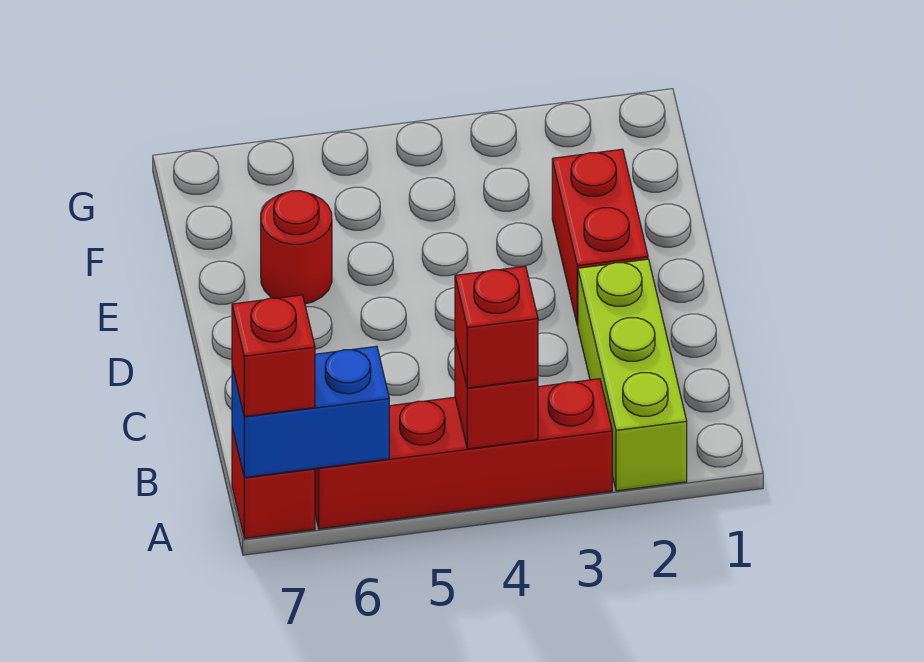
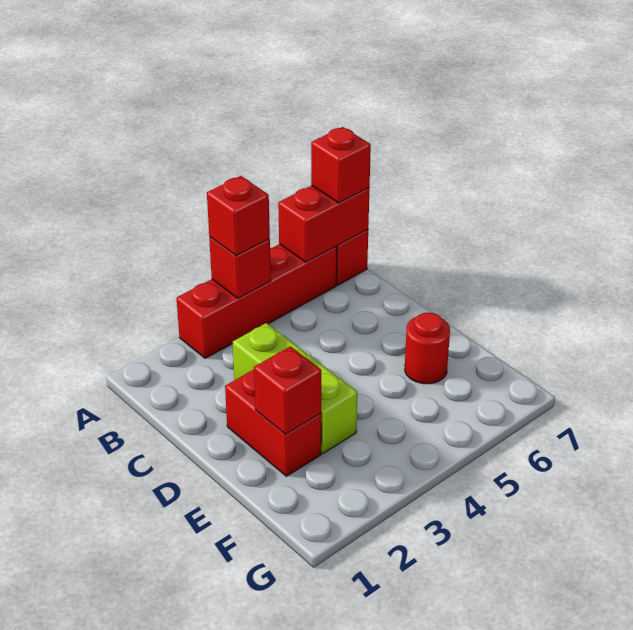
lime 1x3 brick [578,259,687,491] -> lime 1x3 brick moved to [233,323,357,454]
blue 1x2 brick [232,346,389,478] -> red 1x2 brick [278,185,369,262]
none -> red 1x1 brick [254,346,321,435]

